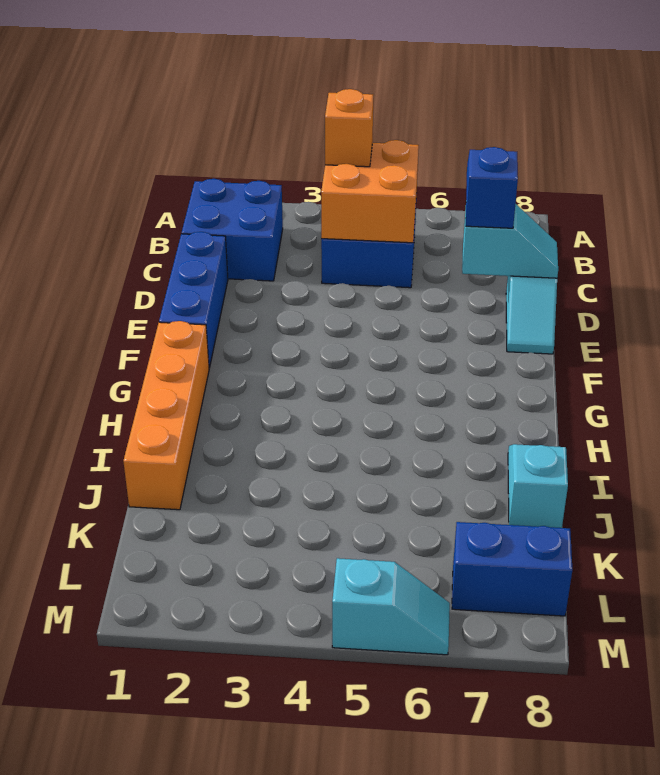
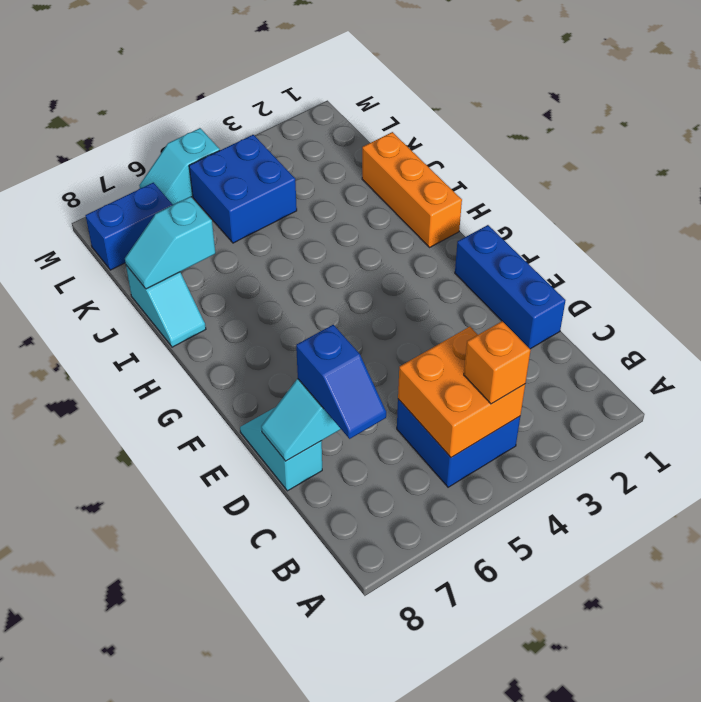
blue 2x2 brick [182,179,283,281] -> blue 2x2 brick moved to [189,135,297,243]
orange 1x4 brick [123,321,209,510] -> orange 1x3 brick [362,132,462,247]
none -> cyan 1x2 slope [125,197,215,289]

